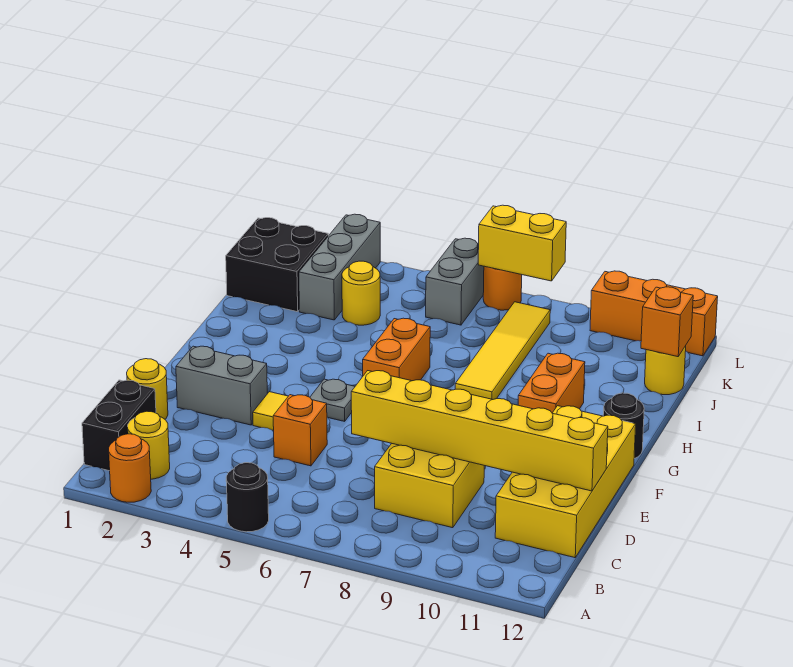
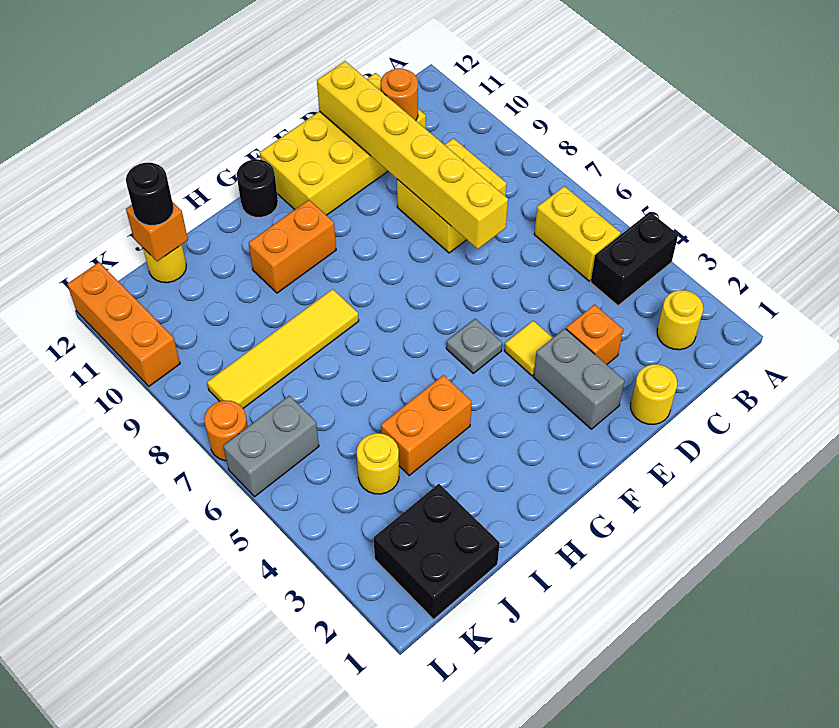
orange 1x1 round brick [109,434,151,502] -> orange 1x1 round brick moved to [381,68,418,120]
black 1x1 round brick [226,463,269,532] -> black 1x1 round brick moved to [126,163,174,225]
black 1x2 brick [82,380,156,471] -> black 1x2 brick moved to [591,212,678,306]
orange 1x1 brick [273,395,327,466] -> orange 1x1 brick moved to [566,305,623,364]
orange 1x2 brick [363,318,430,381] -> orange 1x2 brick moved to [381,375,472,475]
grey 1x3 brick [299,214,380,320] -> none
yellow 1x2 brick [478,205,566,281] -> yellow 1x2 brick moved to [534,186,621,281]

